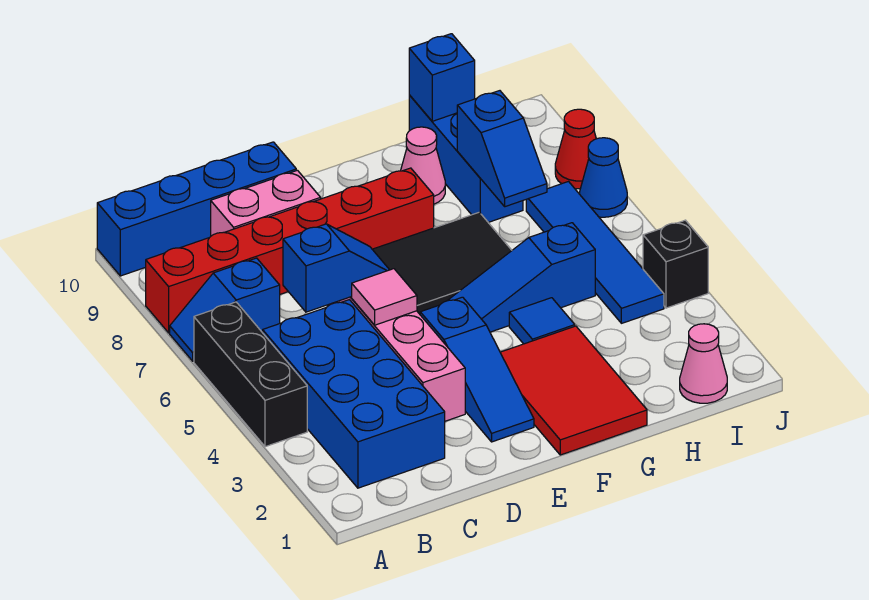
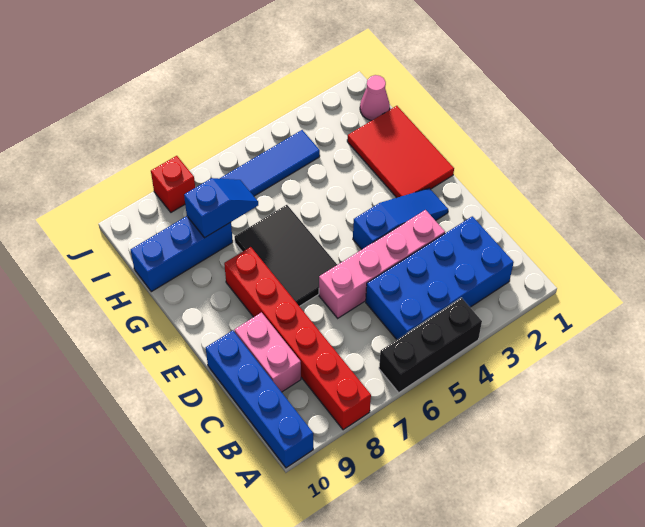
blue 1x2 slope [170,258,280,361] -> none
blue 1x2 slope [283,224,389,312] -> none
pink 1x1 tile [352,269,417,325] -> none
red 2x3 tile [500,326,647,455] -> red 2x3 tile turned to [347,106,454,198]
blue 1x3 slope [448,223,595,332] -> none
blue 1x1 tile [509,298,575,344] -> none
pink 1x1 cone [401,127,445,204] -> none
blue 1x1 brick [409,34,475,121] -> none
black 1x1 brick [643,220,708,308] -> none
blue 1x1 cone [580,138,627,217] -> none
red 1x1 cone [555,109,596,189] -> red 1x1 brick [151,156,195,212]

